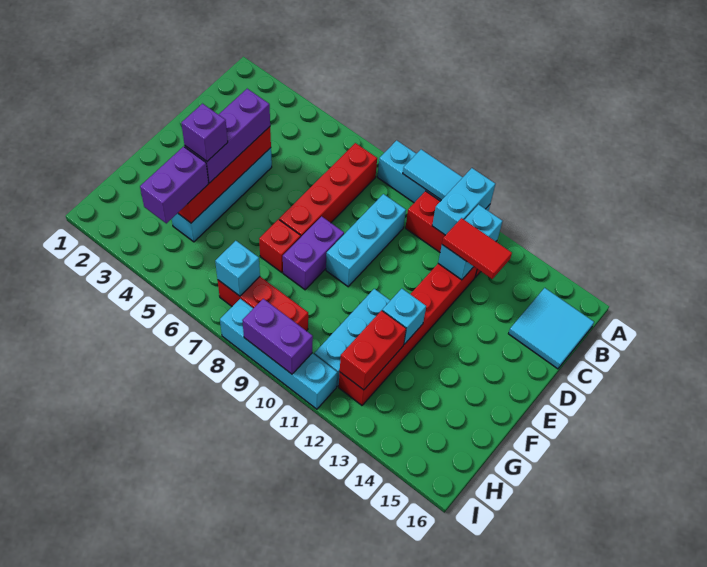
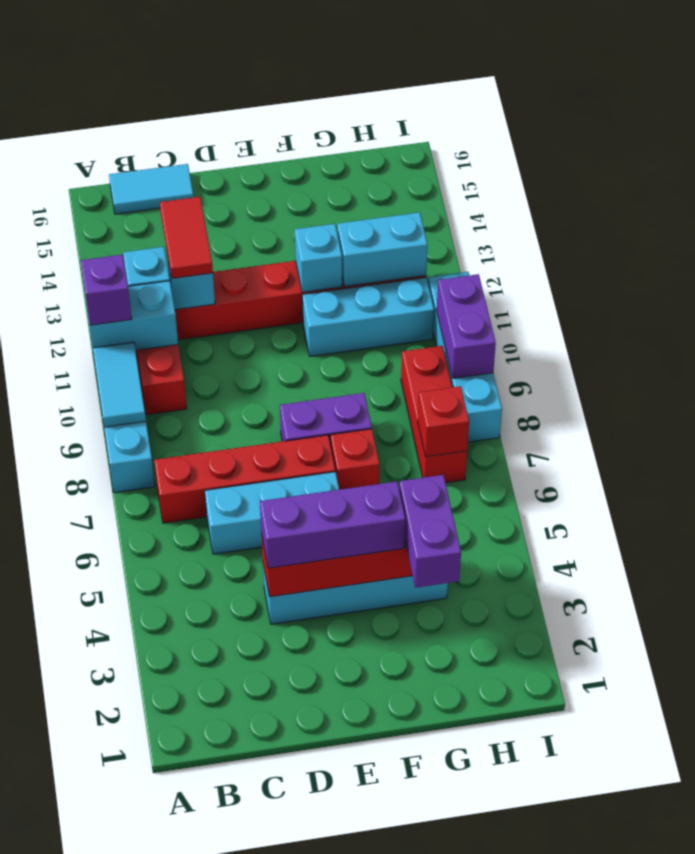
cyan 2x2 tile [508,288,594,369] -> cyan 1x2 tile [109,164,194,214]
cyan 1x3 brick [326,194,406,287] -> cyan 1x3 brick moved to [205,472,339,554]
purple 1x1 brick [181,104,228,161] -> purple 1x1 brick moved to [81,255,132,325]
purple 1x2 brick [140,147,209,223] -> purple 1x2 brick turned to [399,475,461,588]
red 1x2 brick [340,311,406,390] -> cyan 1x2 brick [337,212,428,287]
cyan 1x1 brick [215,241,260,296] -> red 1x1 brick [418,386,469,457]

